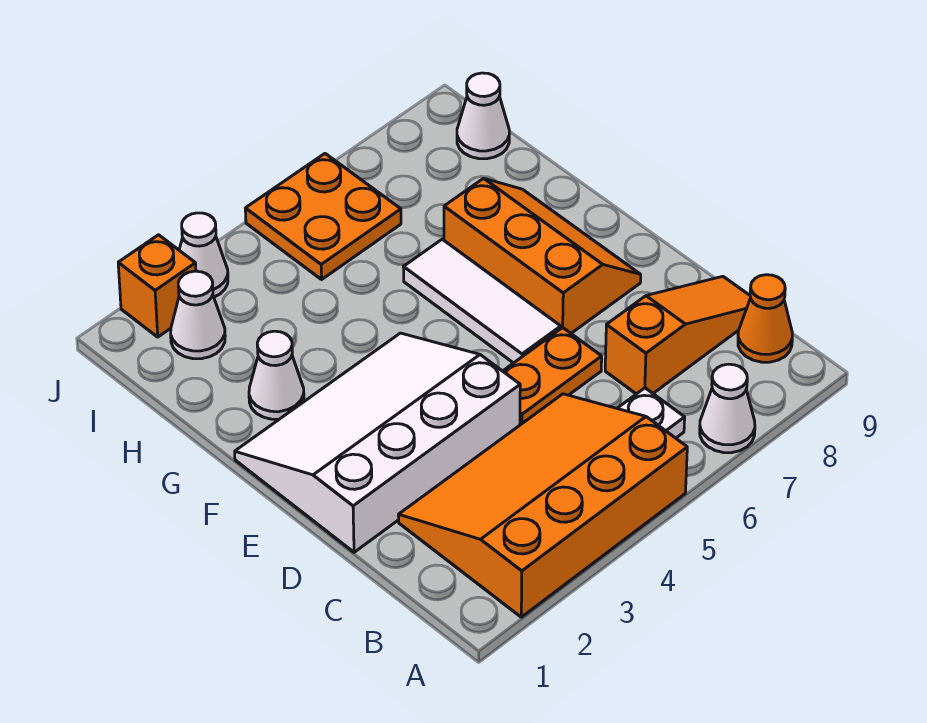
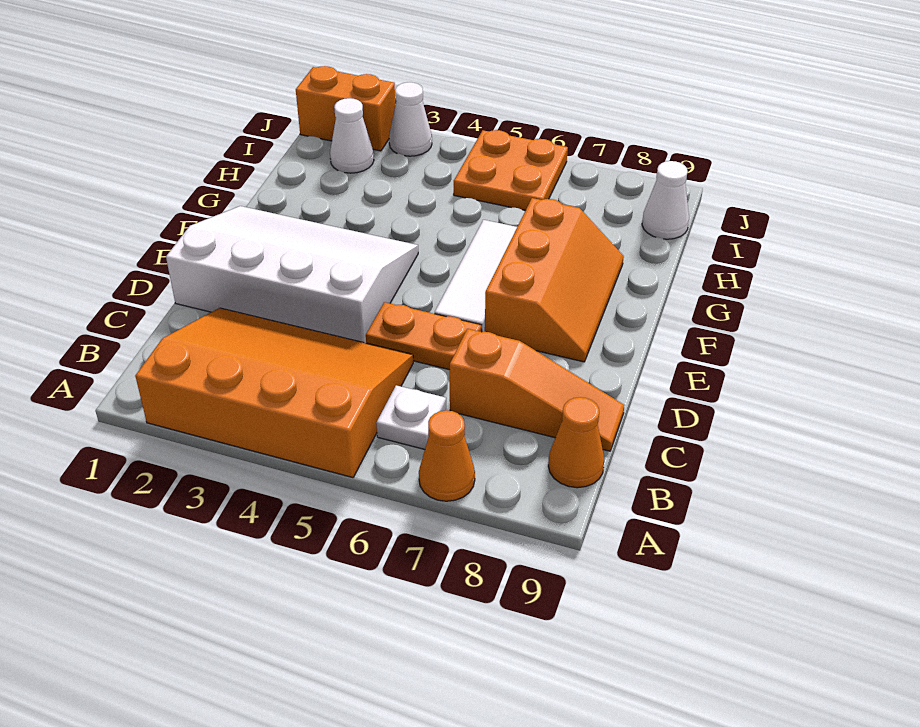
white 1x1 cone [700,364,755,453] -> orange 1x1 cone [419,410,475,501]
white 1x1 cone [249,331,304,419] -> none
orange 1x1 brick [118,235,196,337] -> orange 1x2 brick [296,66,395,151]

